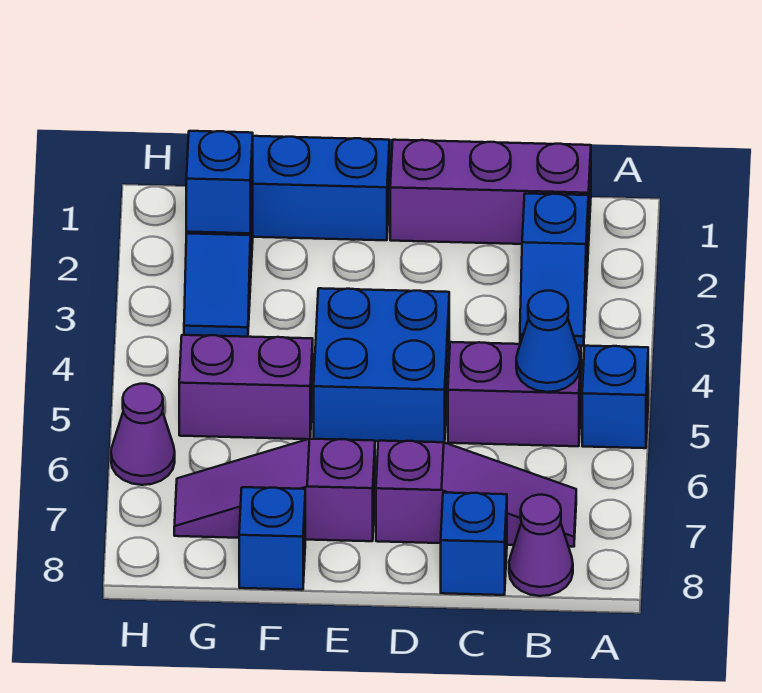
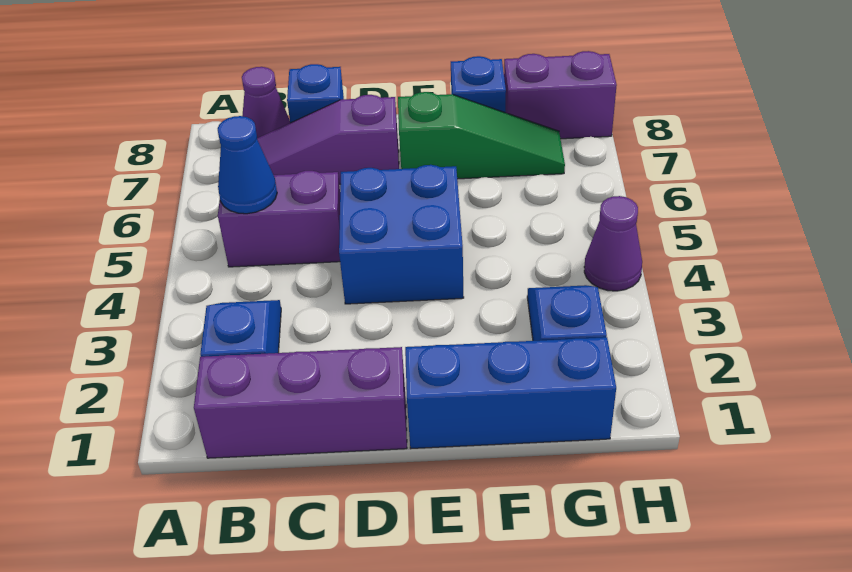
blue 1x1 brick [582,346,648,448] -> none
purple 1x3 slope [174,439,375,541] -> green 1x3 slope [398,92,565,179]
purple 1x2 brick [179,335,313,439] -> purple 1x2 brick moved to [504,51,617,139]
blue 1x1 brick [186,131,253,233] -> none
purple 1x1 cone [111,384,175,485] -> purple 1x1 cone moved to [584,196,642,291]

